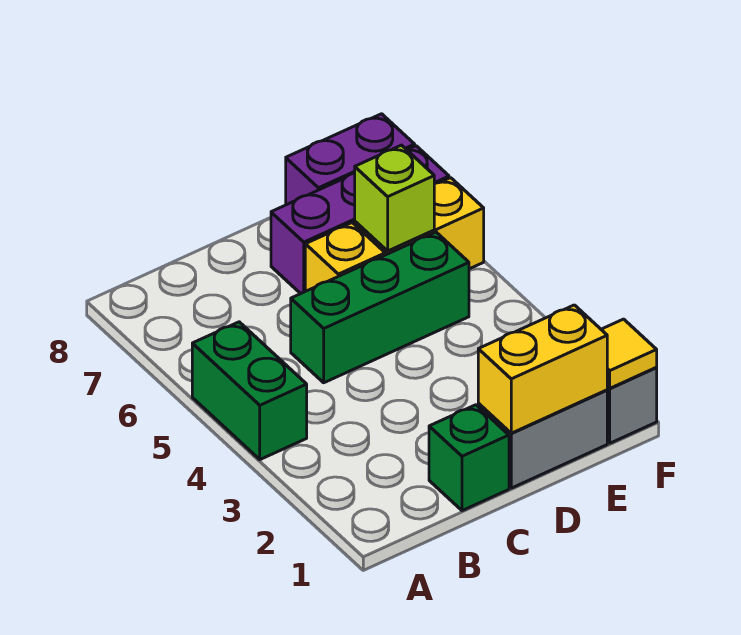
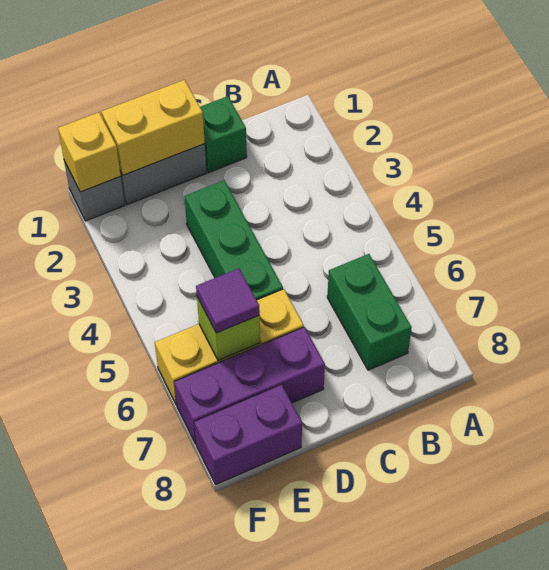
green 1x2 brick [192,322,307,460] -> green 1x2 brick moved to [327,254,412,370]
green 1x3 brick [291,232,469,383] -> green 1x3 brick turned to [184,180,283,300]
none -> purple 1x1 tile [196,268,260,333]
yellow 1x1 tile [601,319,657,388] -> yellow 1x1 brick [58,112,121,192]

